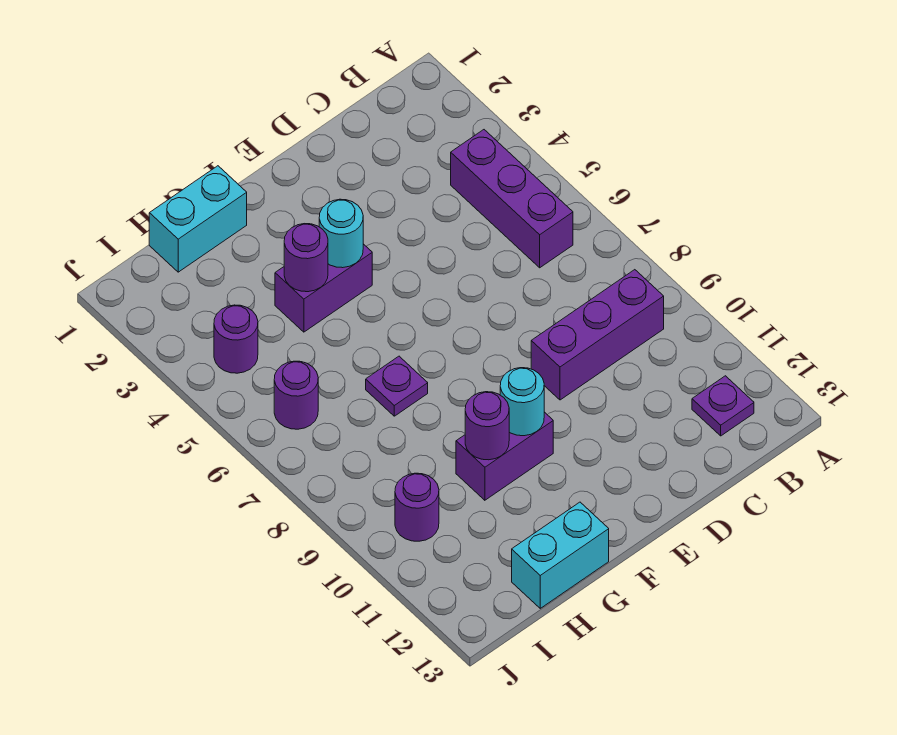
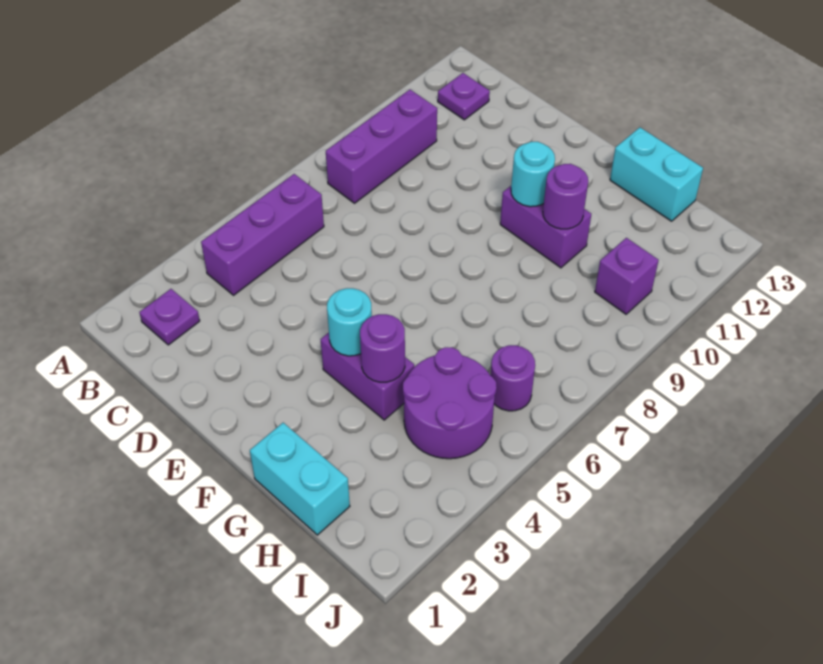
purple 1x3 brick [531,270,664,400] -> purple 1x3 brick turned to [326,90,437,203]
purple 1x1 plate [366,356,428,416] -> purple 1x1 plate moved to [139,289,200,345]
purple 1x1 round brick [214,305,258,373] -> purple 2x2 round brick [403,347,497,459]
purple 1x1 round brick [395,473,439,541] -> purple 1x1 brick [595,238,659,314]

